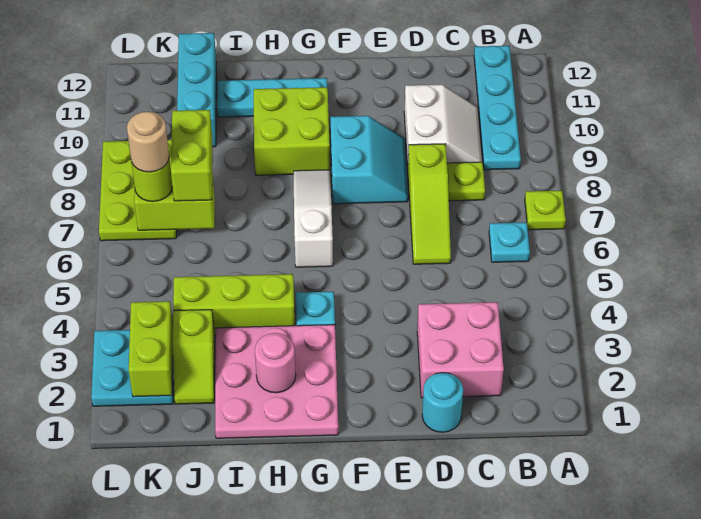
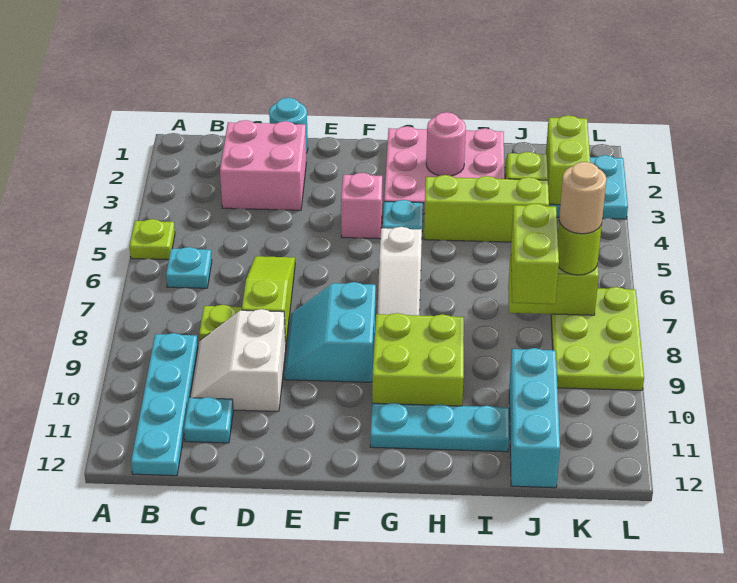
lime 1x1 plate [525,191,566,230] -> lime 1x1 plate moved to [129,219,175,260]
none -> cyan 1x1 plate [184,397,233,443]
none -> pink 1x1 brick [341,173,382,239]

